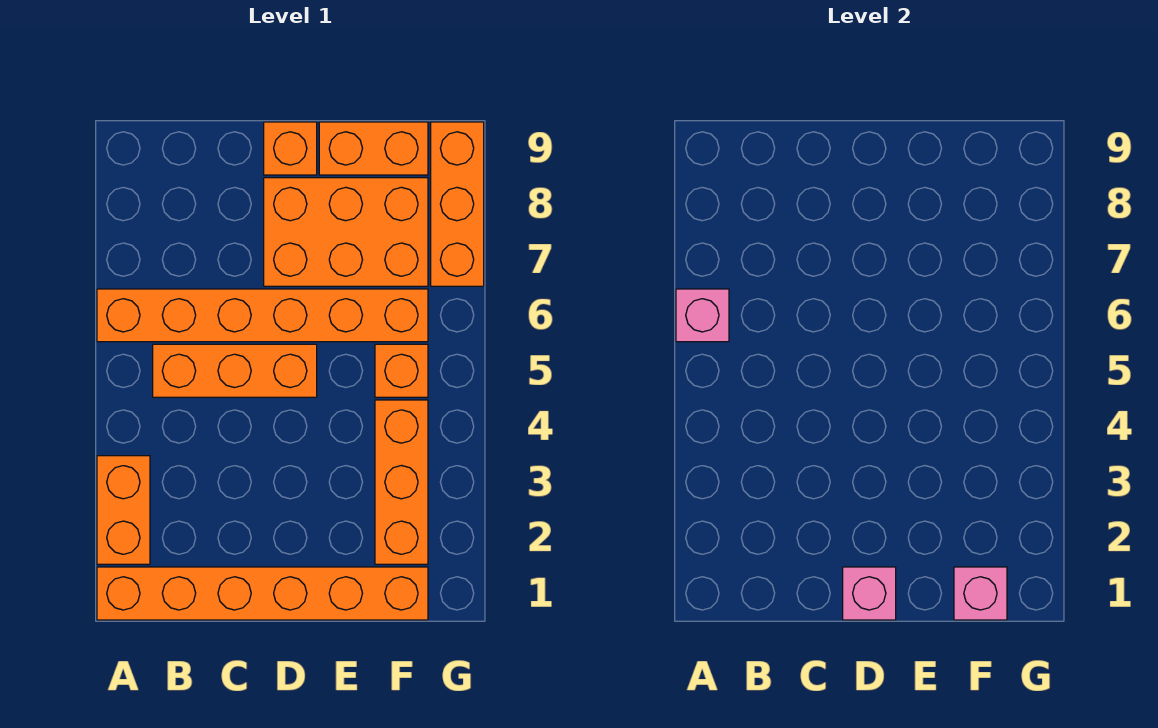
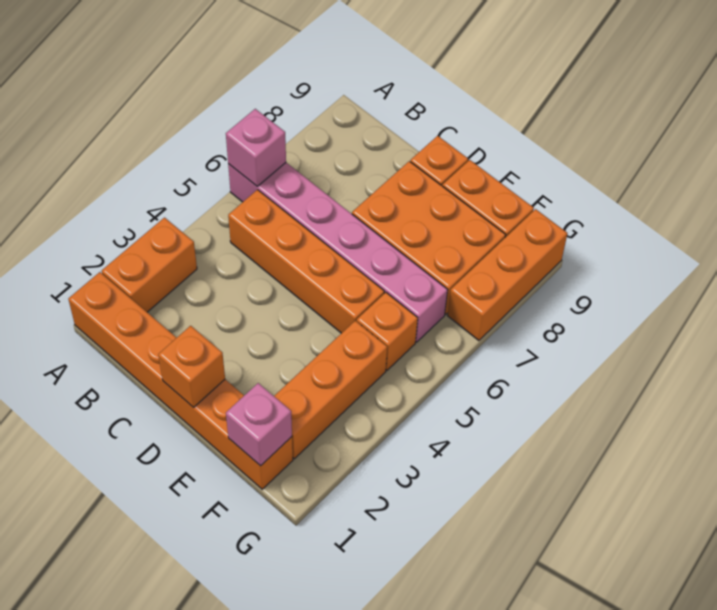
orange 1x6 brick [97,289,428,342] -> pink 1x6 brick [228,163,448,342]
orange 1x3 brick [153,344,317,397] -> orange 1x4 brick [228,190,384,333]
pink 1x1 brick [843,567,896,620] -> orange 1x1 brick [158,326,225,407]

